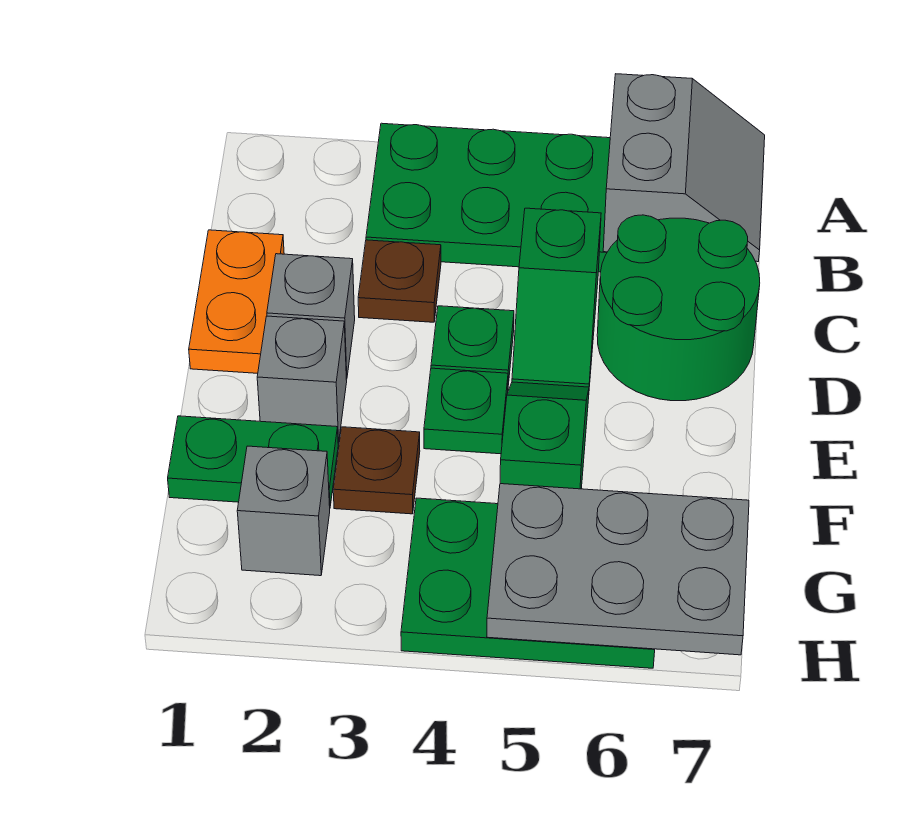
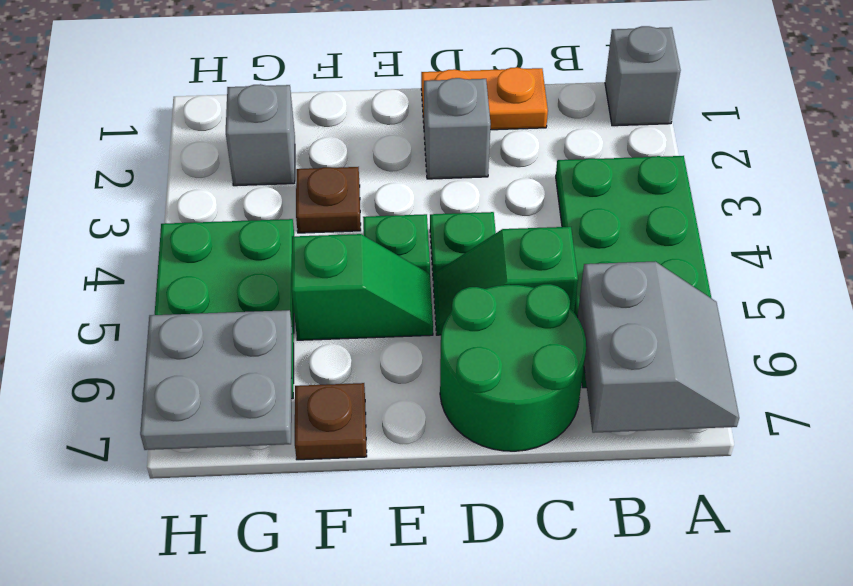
grey 2x2 slope [603,74,765,262] -> grey 2x2 slope turned to [578,261,739,433]
brown 1x1 plate [358,240,441,322] -> brown 1x1 plate moved to [295,383,367,460]
grey 1x1 brick [257,316,347,443] -> grey 1x1 brick moved to [605,26,681,126]
green 1x2 plate [168,416,338,506] -> none
grey 2x3 plate [487,484,749,655] -> grey 2x2 plate [140,310,292,450]

